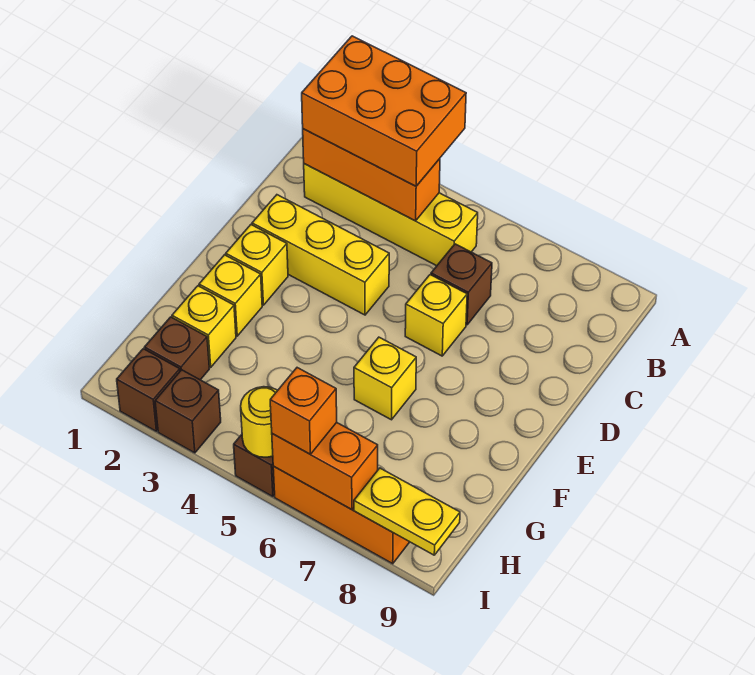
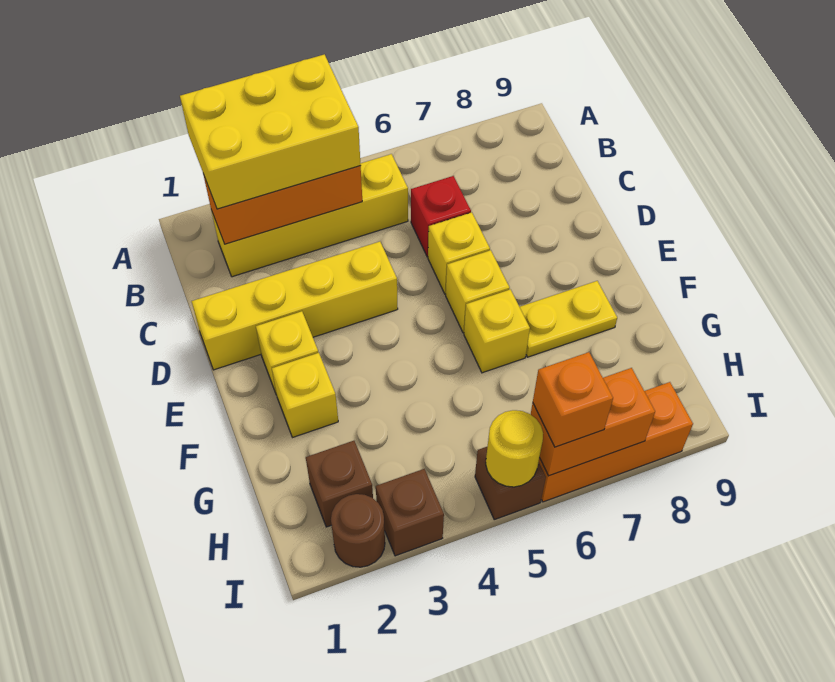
orange 2x3 brick [302,36,466,186] -> yellow 2x3 brick [180,54,361,209]
brown 1x1 brick [431,244,492,325] -> red 1x1 brick [411,176,471,257]
yellow 1x3 brick [252,195,389,315] -> yellow 1x4 brick [192,242,398,370]
yellow 1x1 brick [172,286,236,367] -> yellow 1x1 brick moved to [446,250,510,333]
brown 1x1 brick [117,349,180,431] -> brown 1x1 round brick [331,494,385,567]
yellow 1x2 plate [354,468,460,555] -> yellow 1x2 plate moved to [520,281,617,357]

